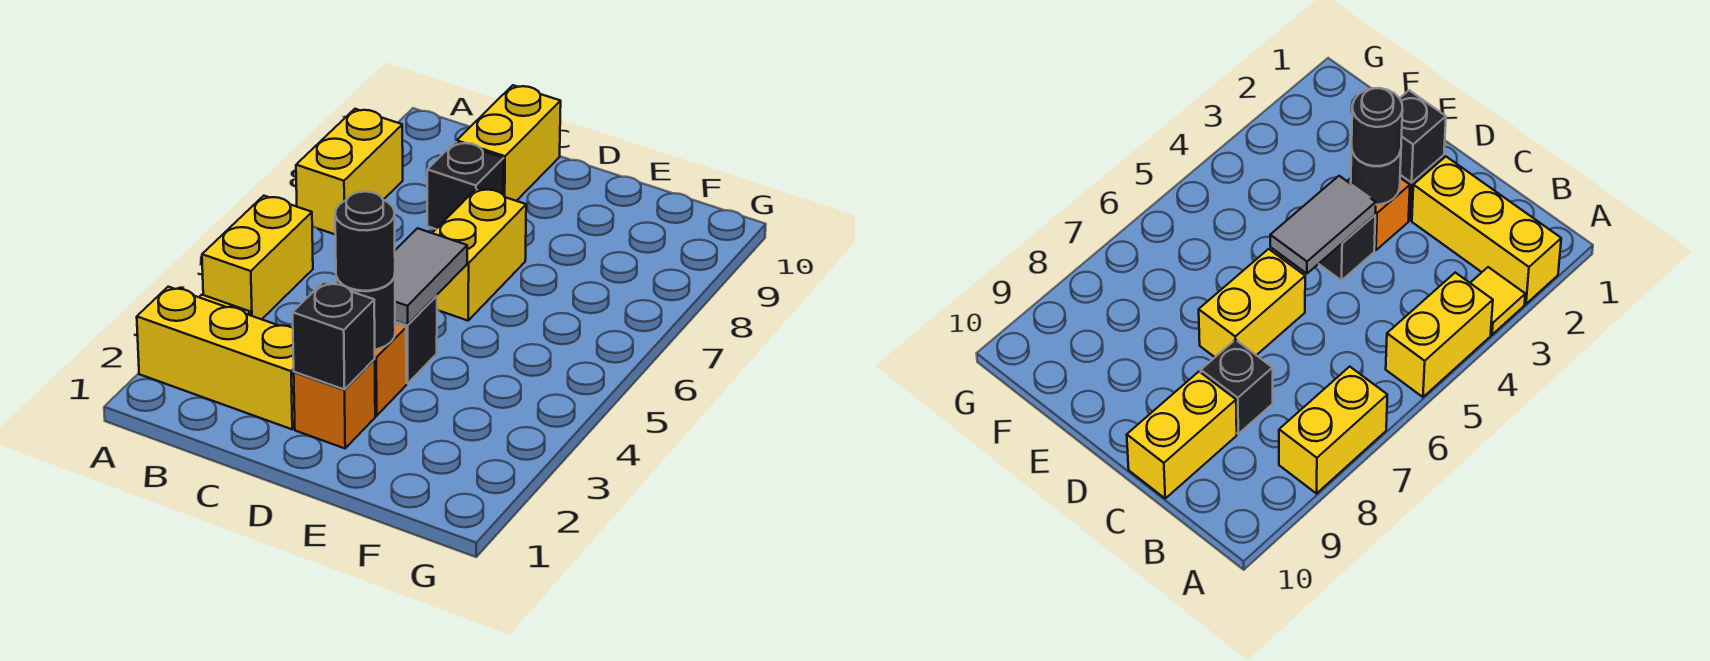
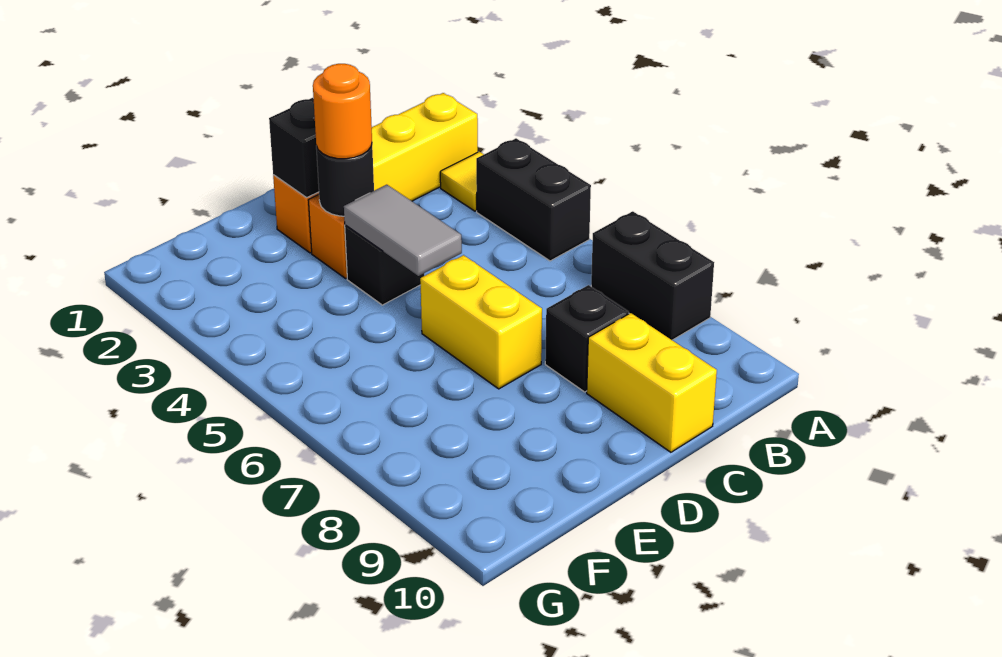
yellow 1x2 brick [202,196,313,319] -> black 1x2 brick [476,138,591,261]
yellow 1x2 brick [296,109,403,235] -> black 1x2 brick [591,211,714,340]
black 1x1 round brick [335,192,395,291] -> orange 1x1 round brick [313,64,372,159]

